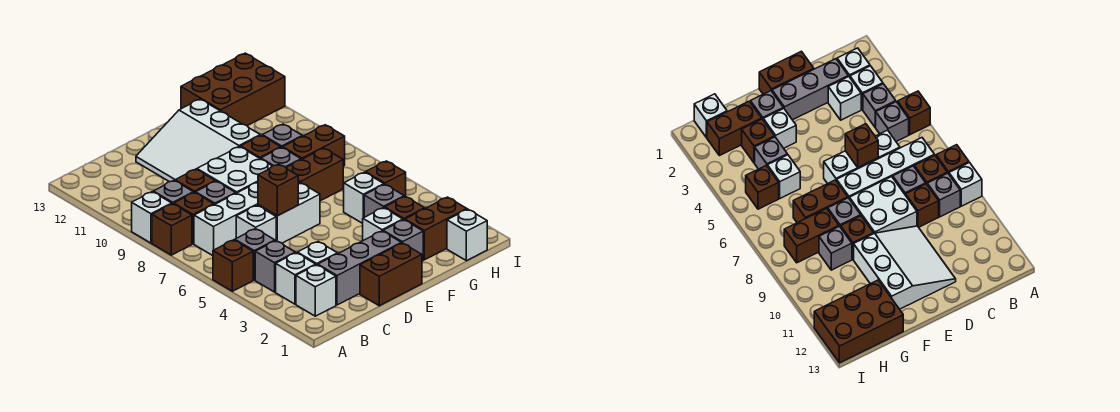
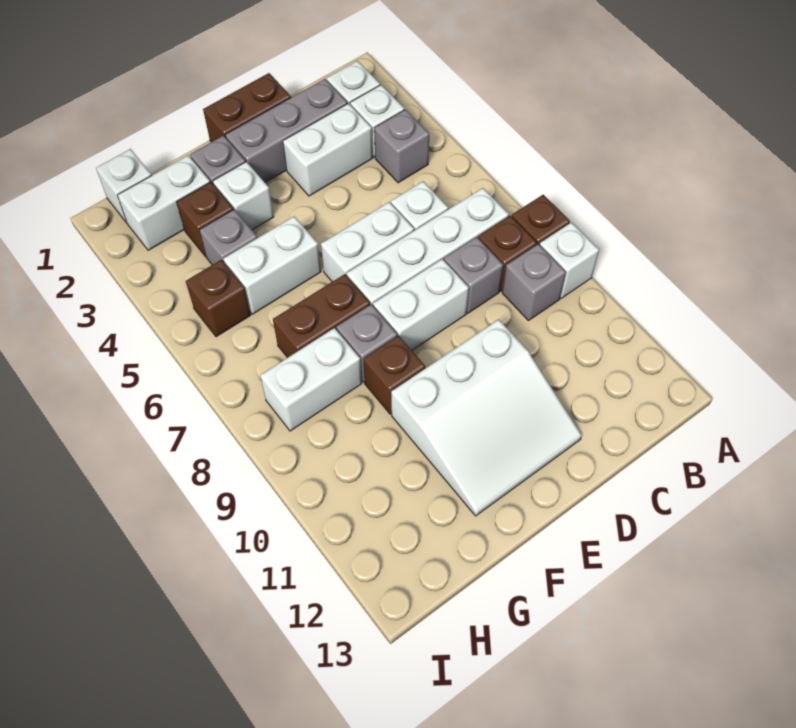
brown 1x1 brick [213,240,253,291] -> none
grey 1x1 brick [235,229,275,280] -> none
white 1x1 brick [297,242,338,265] -> white 1x2 brick [283,103,373,196]
brown 1x1 brick [175,169,215,193] -> none
brown 1x1 brick [258,164,298,216] -> none
white 2x2 brick [197,147,272,193] -> white 1x2 brick [373,259,469,350]
white 3x3 slope [136,99,260,182] -> white 3x3 slope turned to [391,319,582,516]
brown 1x2 brick [405,197,467,260] -> white 1x2 brick [118,155,210,250]
white 1x1 brick [344,172,384,223] -> white 1x2 brick [223,217,321,314]
brown 1x2 brick [283,125,345,166] -> white 1x2 brick [260,328,362,431]
grey 1x1 brick [262,124,302,148] -> none
brown 2x3 brick [181,53,285,126] -> none

